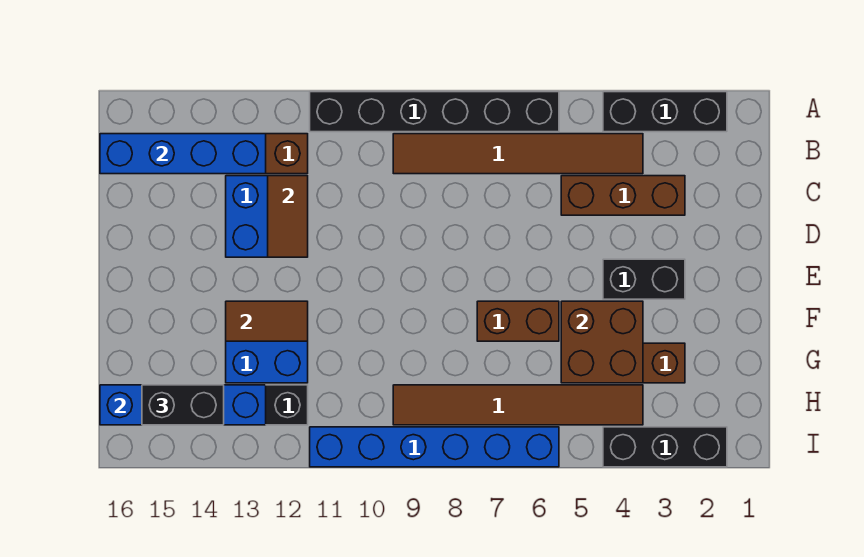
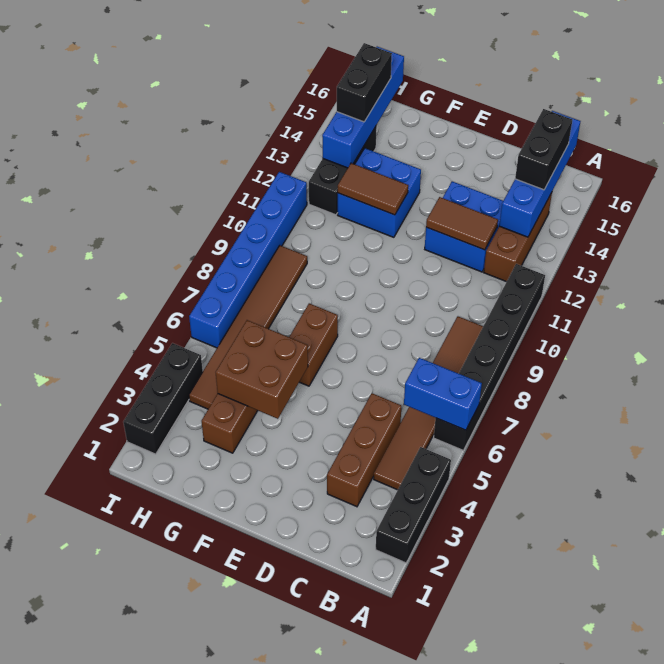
none -> blue 1x2 brick [404,358,482,430]
black 1x2 brick [603,259,685,299] -> black 1x2 brick moved to [515,109,572,190]
brown 1x2 tile [226,301,308,341] -> brown 1x2 tile turned to [338,163,408,215]

